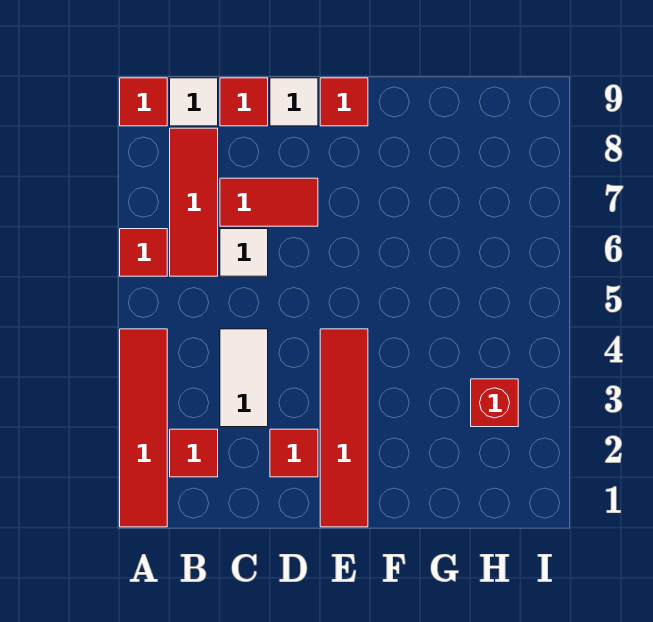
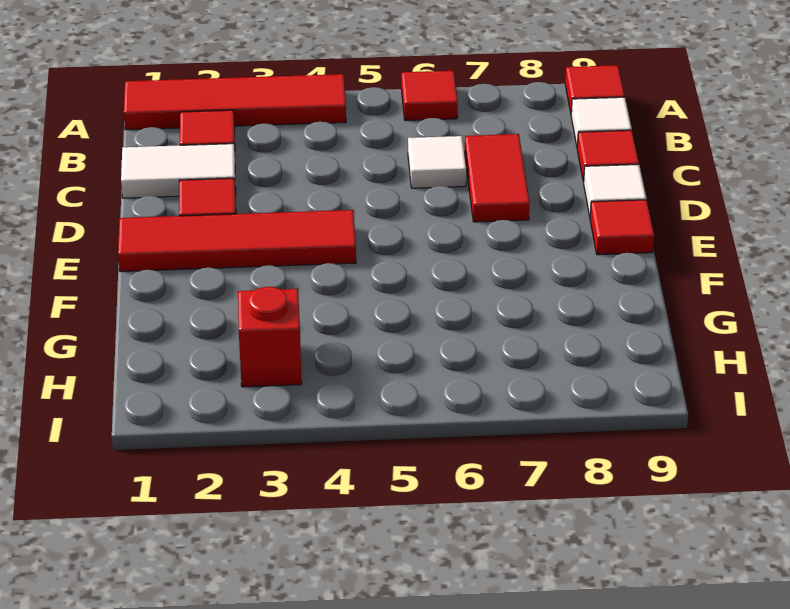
red 1x3 tile [170,128,218,276] -> none
white 1x2 tile [220,329,268,427] -> white 1x2 tile moved to [121,144,236,198]

